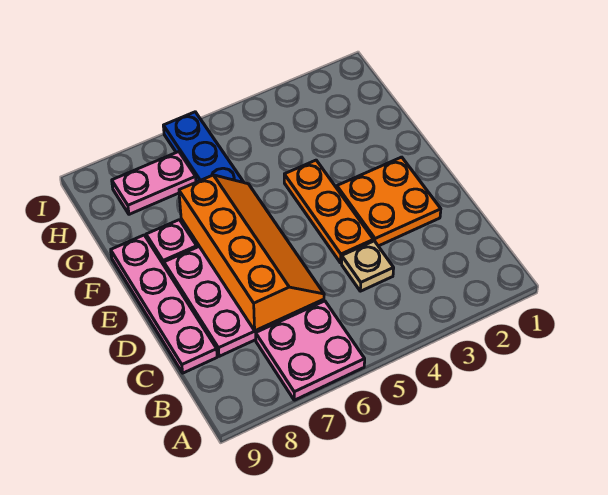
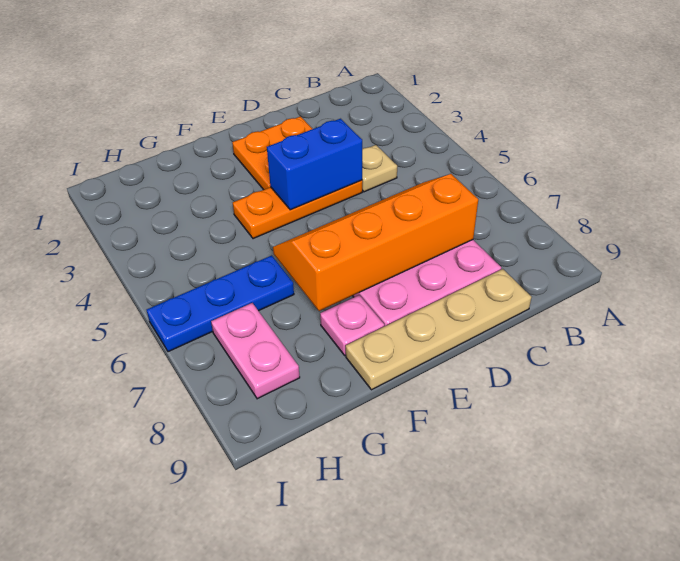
pink 2x2 plate [256,301,365,400] -> none
pink 1x4 plate [111,235,217,373] -> tan 1x4 plate [346,269,531,390]
none -> blue 1x2 brick [267,119,362,210]

